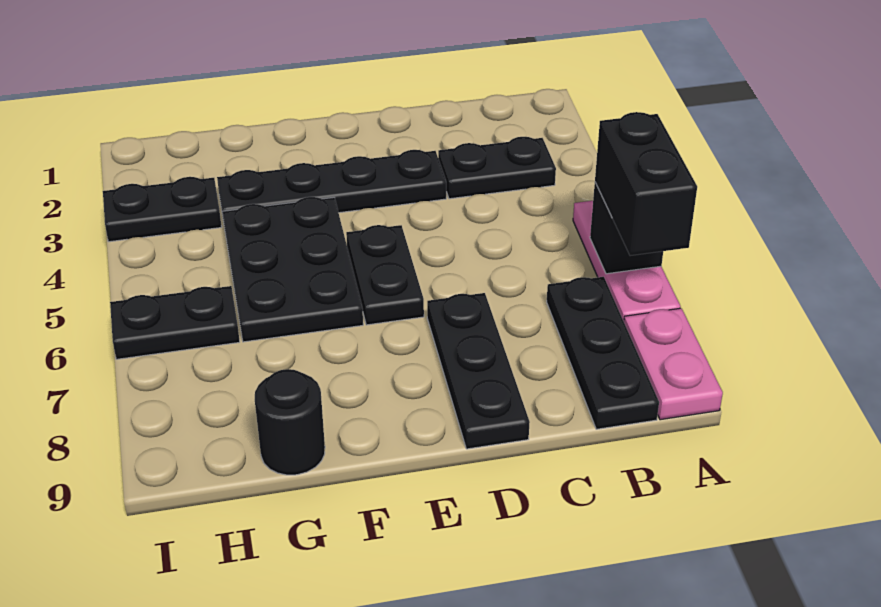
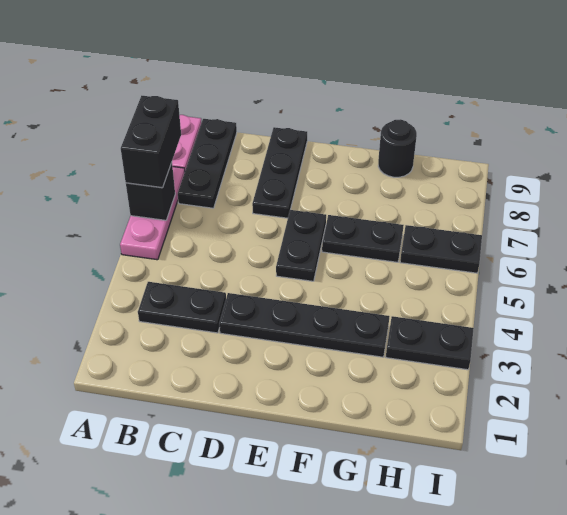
black 2x3 plate [223,197,363,342] -> black 1x2 plate [322,215,404,262]

